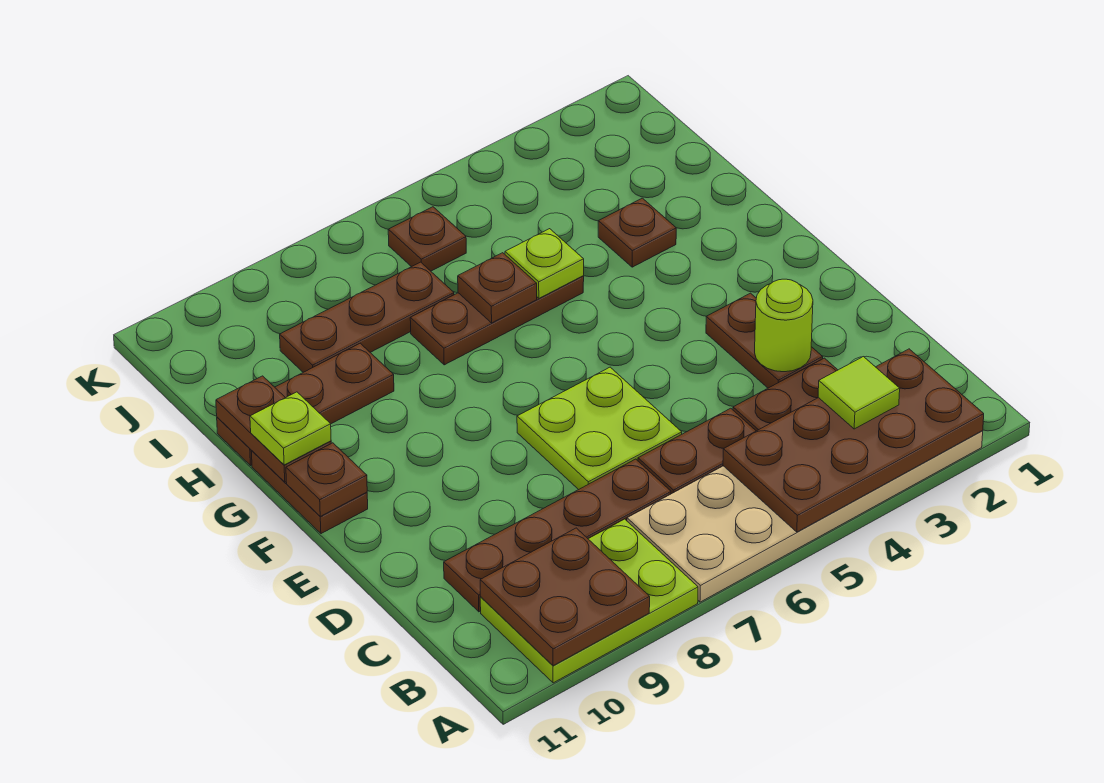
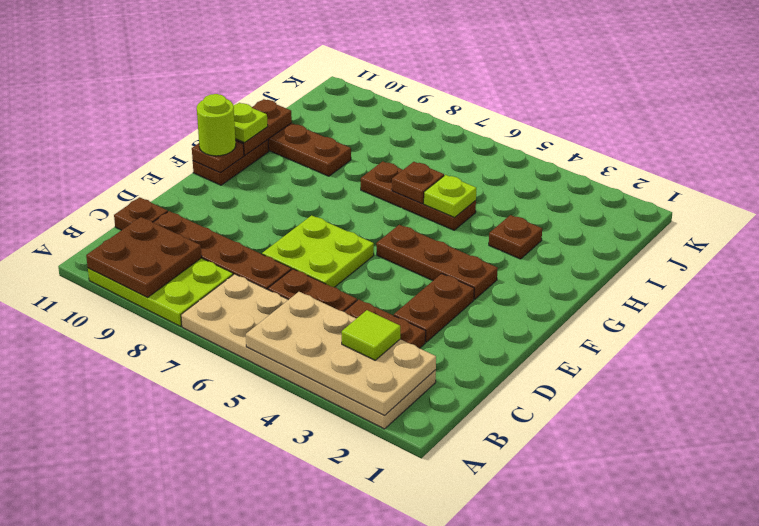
brown 2x4 plate [723,349,984,532] -> tan 2x4 plate [246,292,436,415]
lime 1x1 round brick [755,279,813,372] -> lime 1x1 round brick moved to [197,94,236,156]
brown 1x3 plate [280,262,454,372] -> brown 1x3 plate moved to [376,225,498,299]
brown 1x1 plate [388,207,466,271] -> brown 1x1 plate moved to [114,197,168,230]

